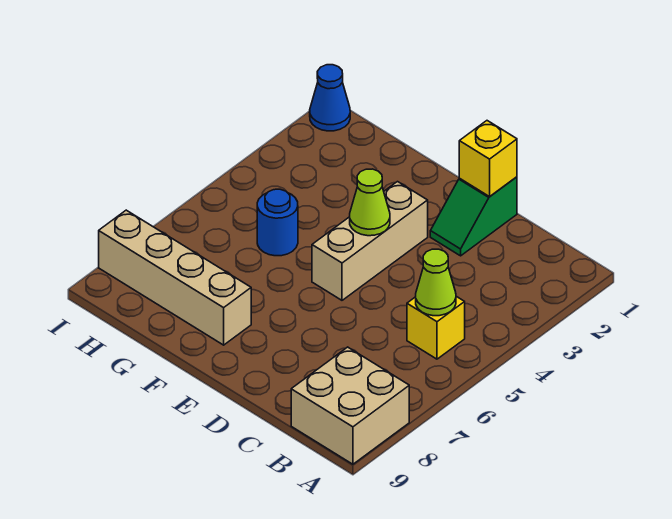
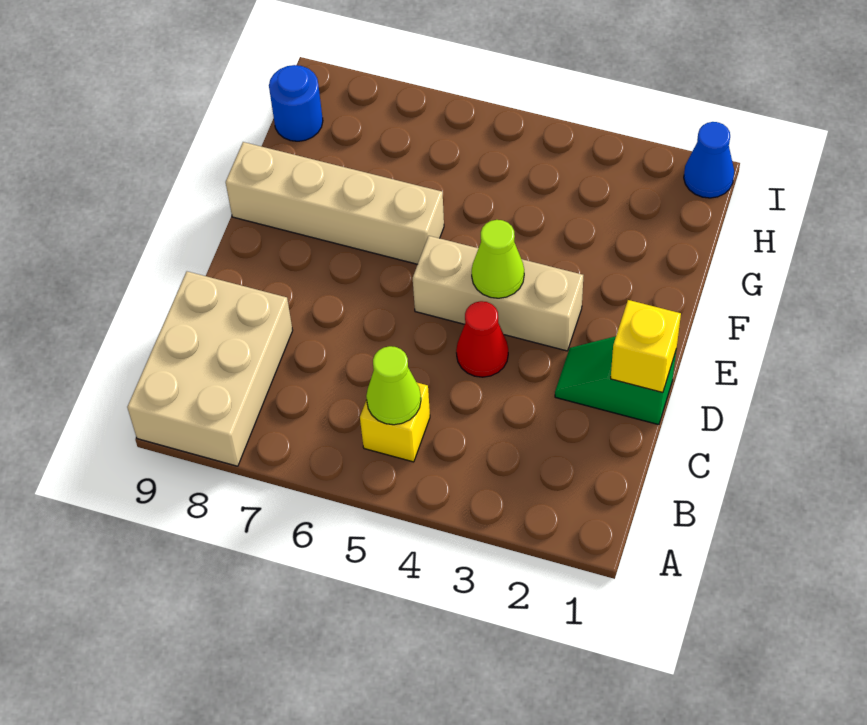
tan 2x2 brick [291,347,409,464] -> tan 2x3 brick [127,271,293,466]
none -> red 1x1 cone [456,301,508,377]
tan 1x4 brick [99,210,251,345] -> tan 1x4 brick turned to [226,142,444,264]
blue 1x1 round brick [257,189,298,256] -> blue 1x1 round brick moved to [269,65,323,141]

